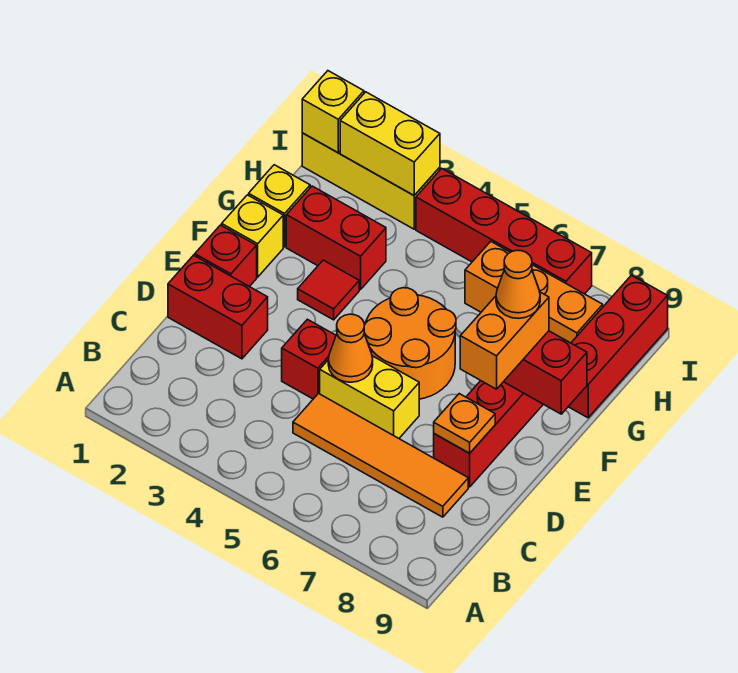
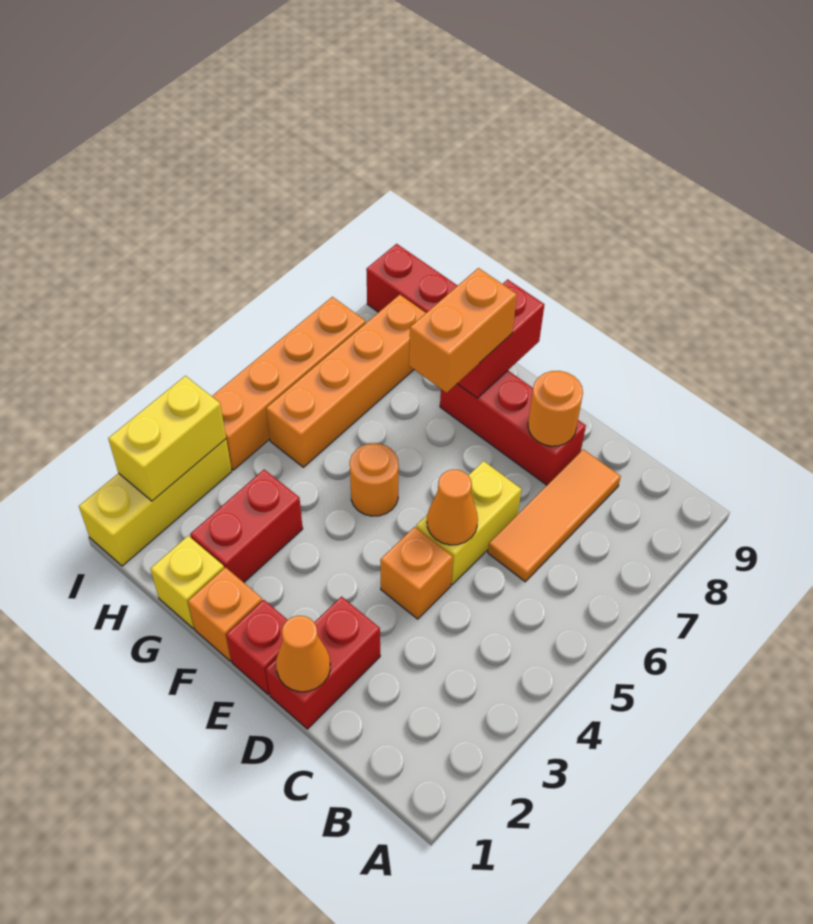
orange 1x4 tile [293,394,468,517] -> orange 1x3 tile [488,449,621,582]
red 1x1 brick [282,319,336,399] -> orange 1x1 brick [380,527,453,619]
orange 1x1 plate [434,394,495,453] -> orange 1x1 round brick [528,371,583,446]
orange 2x2 round brick [364,288,456,399] -> orange 1x1 round brick [350,443,399,516]
orange 1x2 brick [460,292,549,389] -> orange 1x2 brick turned to [409,268,517,393]
yellow 1x1 brick [222,195,283,277] -> orange 1x1 brick [188,567,262,661]
red 1x1 tile [298,260,359,320] -> none
orange 1x1 cone [496,250,540,318] -> orange 1x1 cone moved to [276,616,330,692]
orange 1x3 brick [465,241,603,343] -> orange 1x4 brick [266,295,426,467]
yellow 1x1 brick [302,71,364,153] -> none
red 1x4 brick [416,169,592,294] -> orange 1x4 brick [212,297,366,470]

